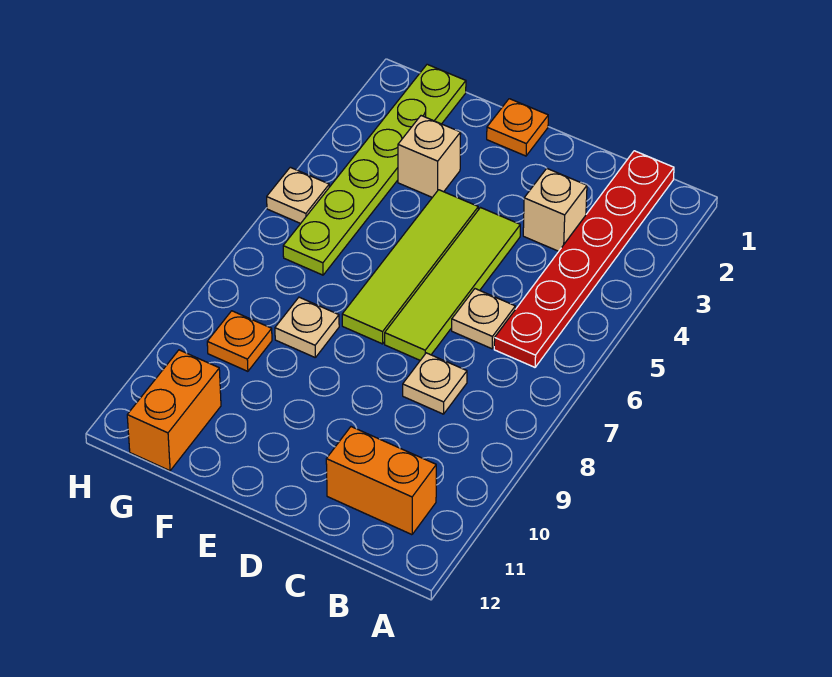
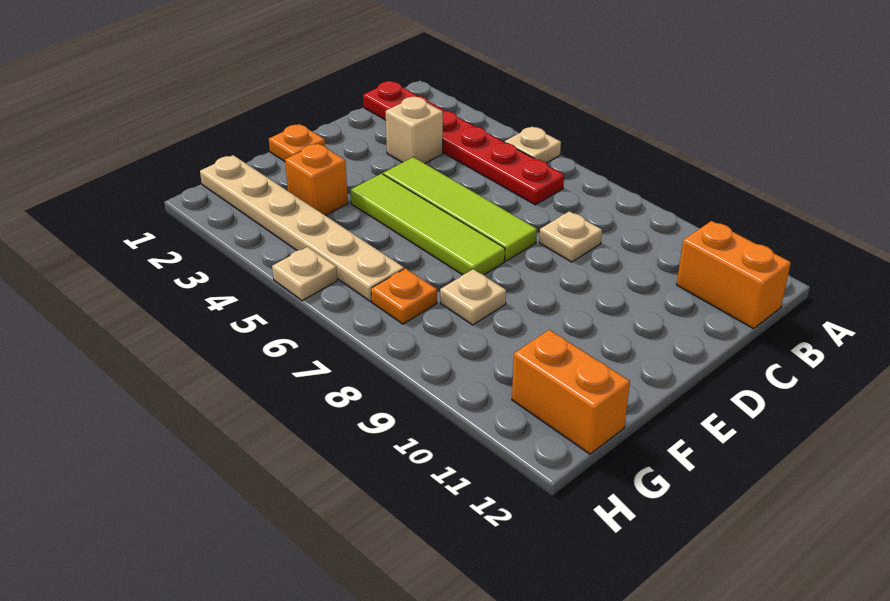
orange 1x2 brick [326,427,436,535] -> orange 1x2 brick turned to [677,221,791,329]
tan 1x1 plate [452,289,515,349] -> tan 1x1 plate moved to [505,127,561,163]
tan 1x1 brick [398,116,461,197] -> orange 1x1 brick [285,144,348,216]
lime 1x6 plate [283,64,466,275] -> tan 1x6 plate [200,155,404,301]
orange 1x1 plate [207,311,272,371] -> orange 1x1 plate moved to [371,268,437,324]

